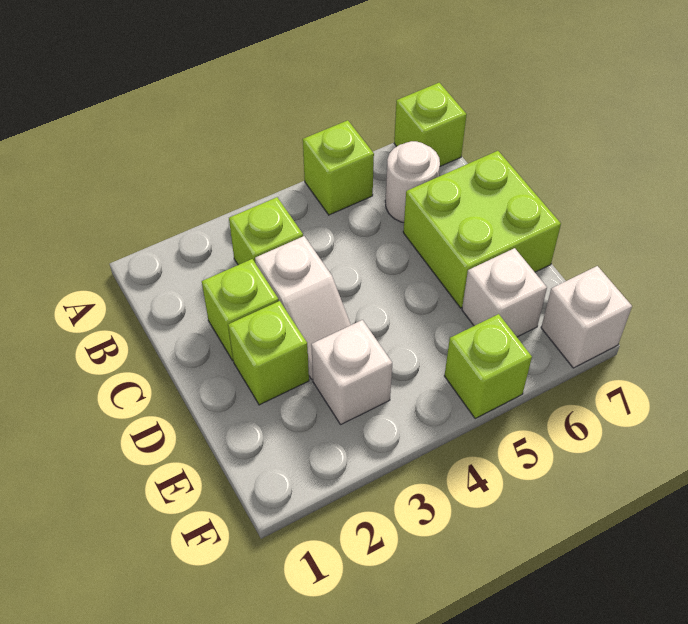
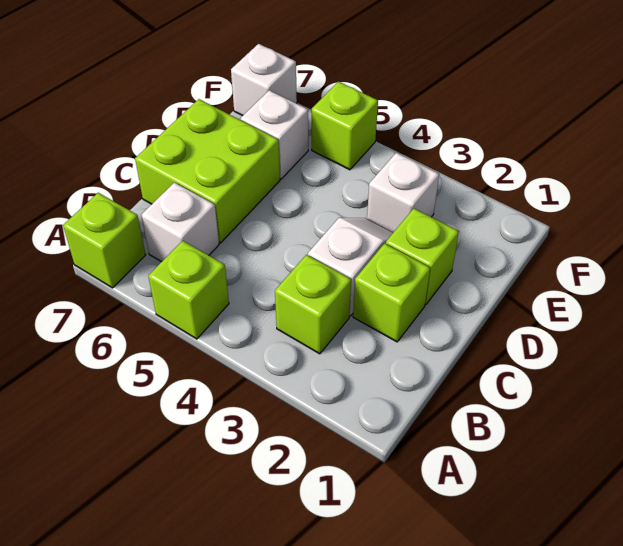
white 1x1 round brick [385,141,440,223] -> white 1x1 brick [142,182,219,262]

